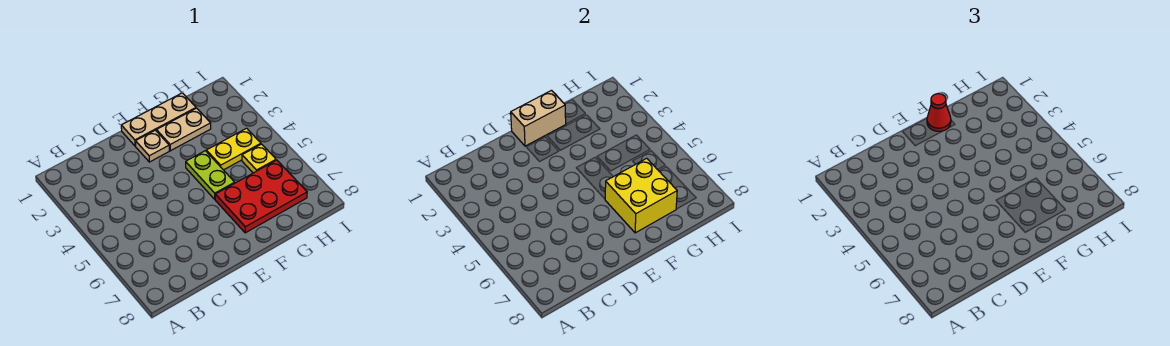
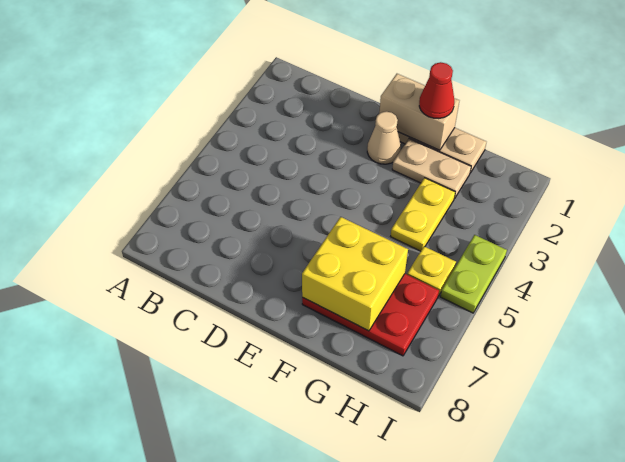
tan 1x1 plate [136,130,169,162] -> tan 1x1 cone [367,111,401,164]
lime 1x2 plate [186,151,235,199] -> lime 1x2 plate moved to [440,235,507,313]
yellow 1x2 plate [206,128,261,170] -> yellow 1x2 plate turned to [391,178,455,251]

